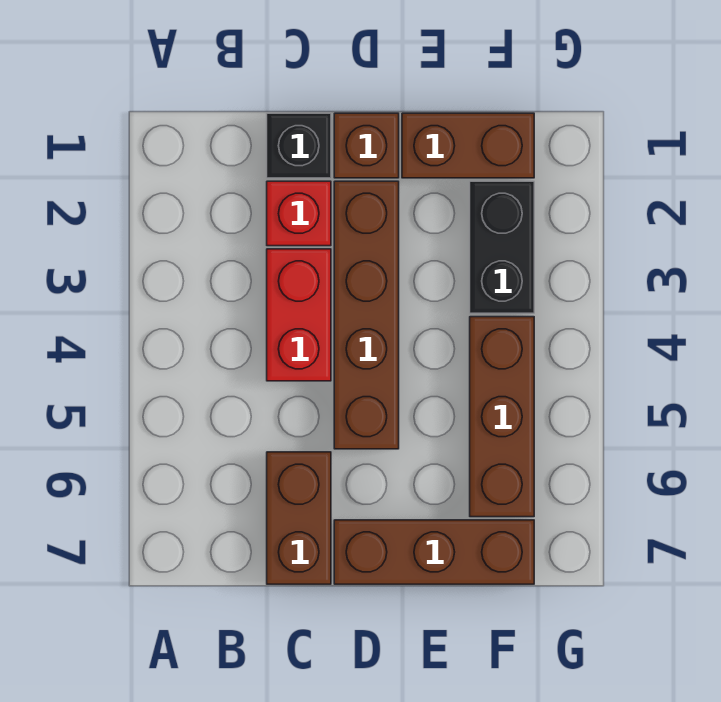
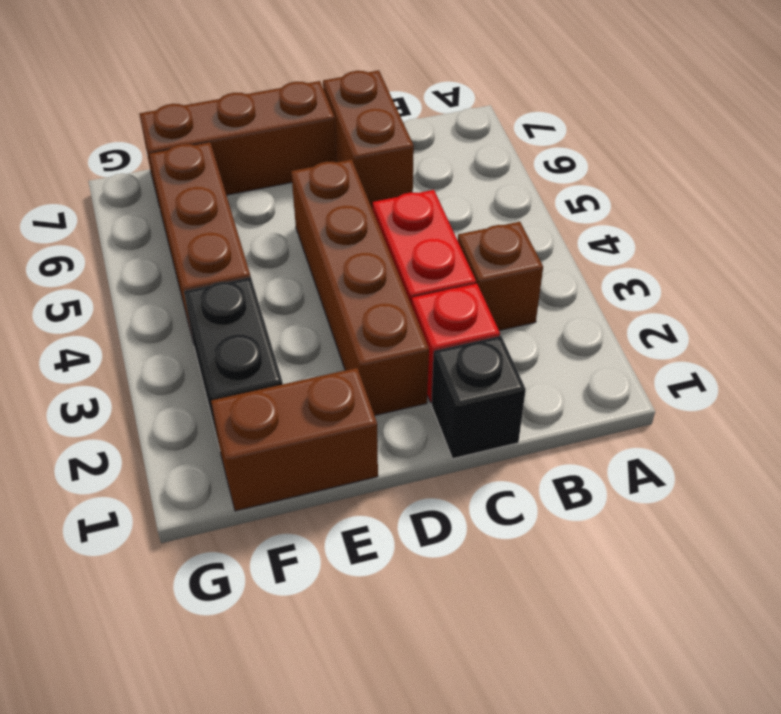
brown 1x1 brick [334,113,399,178] -> brown 1x1 brick moved to [458,222,543,331]

